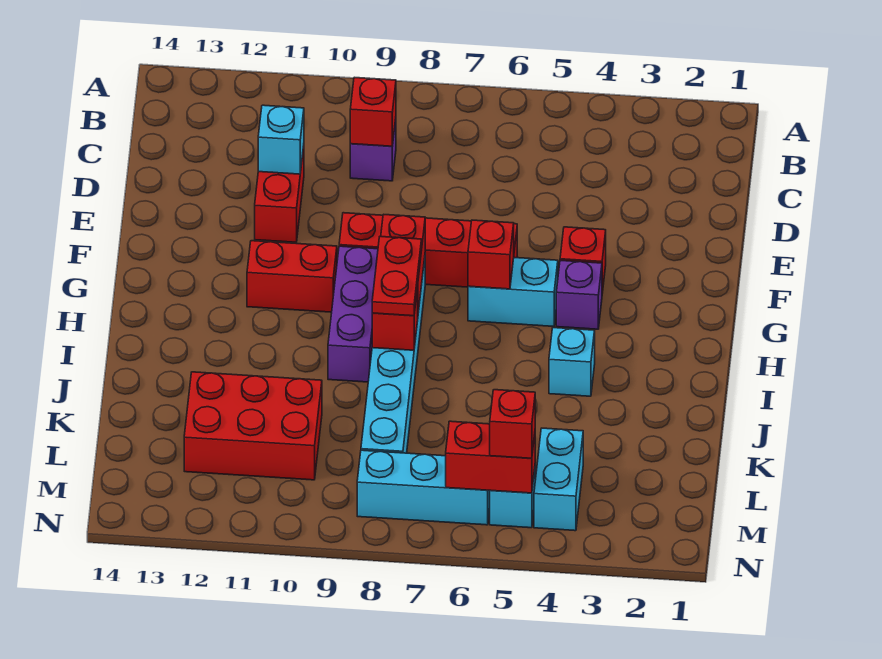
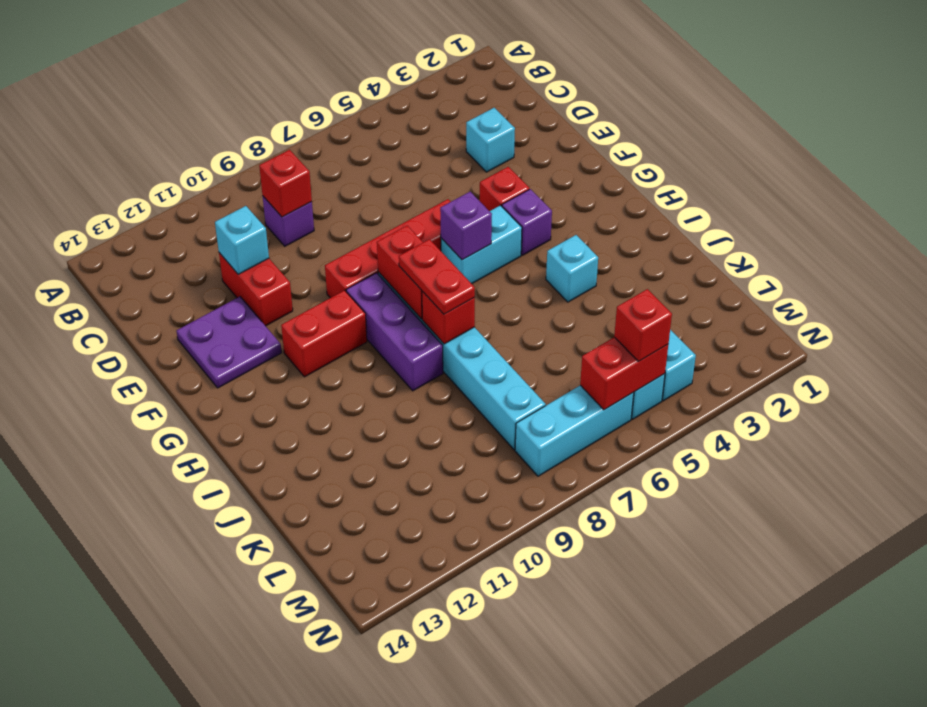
none -> cyan 1x1 brick [466,108,515,172]
none -> purple 2x2 plate [177,297,282,388]
red 1x1 brick [468,220,514,289] -> purple 1x1 brick [440,192,492,260]
red 2x3 brick [184,372,322,480] -> none

